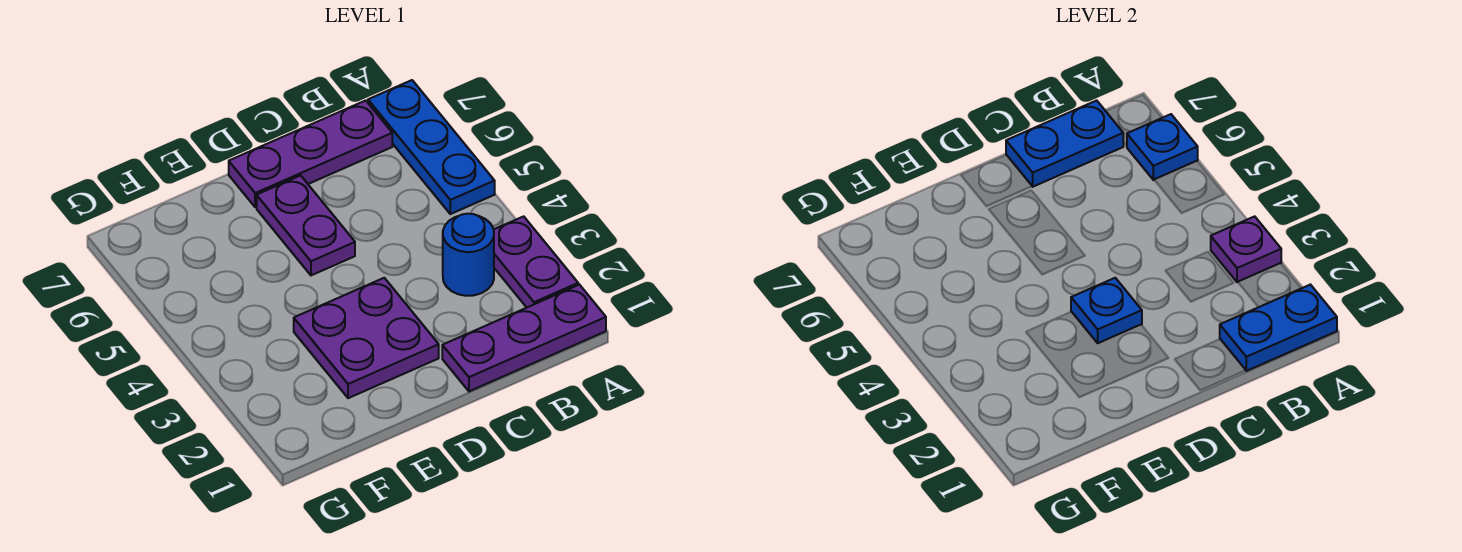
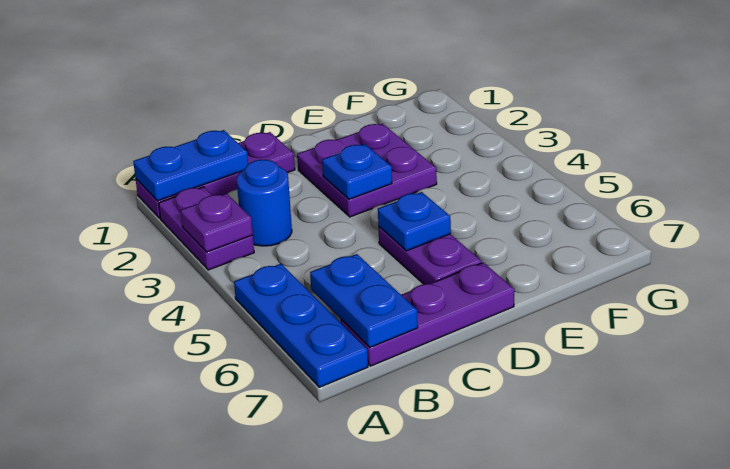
blue 1x1 plate [1127,114,1198,180] -> blue 1x1 plate moved to [378,192,451,251]
blue 1x2 plate [1006,100,1123,187] -> blue 1x2 plate turned to [310,254,418,347]

